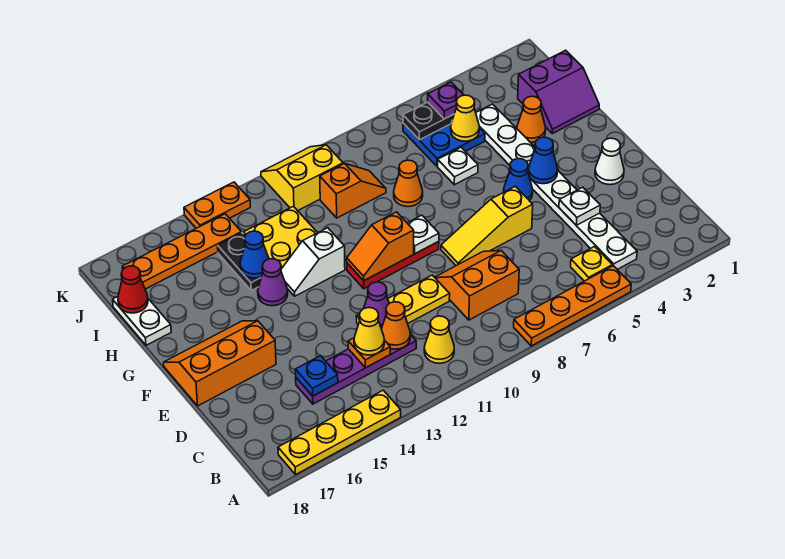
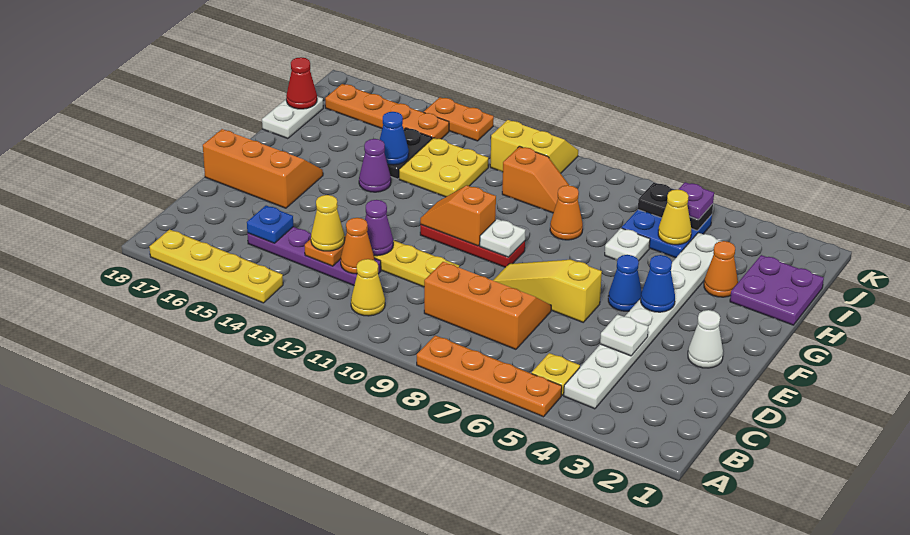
orange 2x2 slope [435,251,519,320] -> orange 2x3 slope [424,262,551,349]
white 1x2 slope [281,228,345,296] -> none
purple 2x2 slope [518,50,599,134] -> purple 2x2 plate [730,255,824,325]

